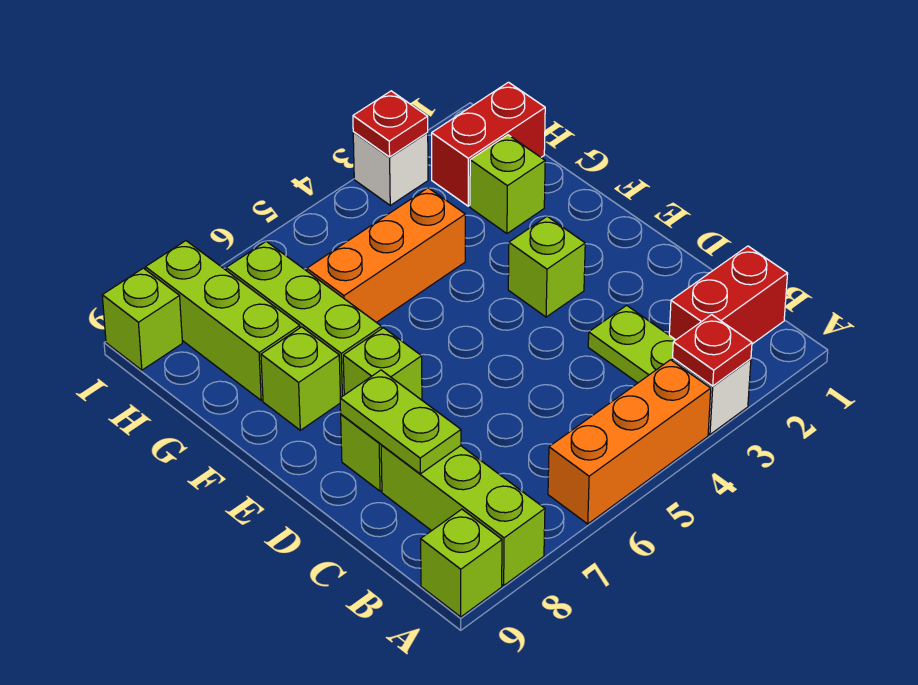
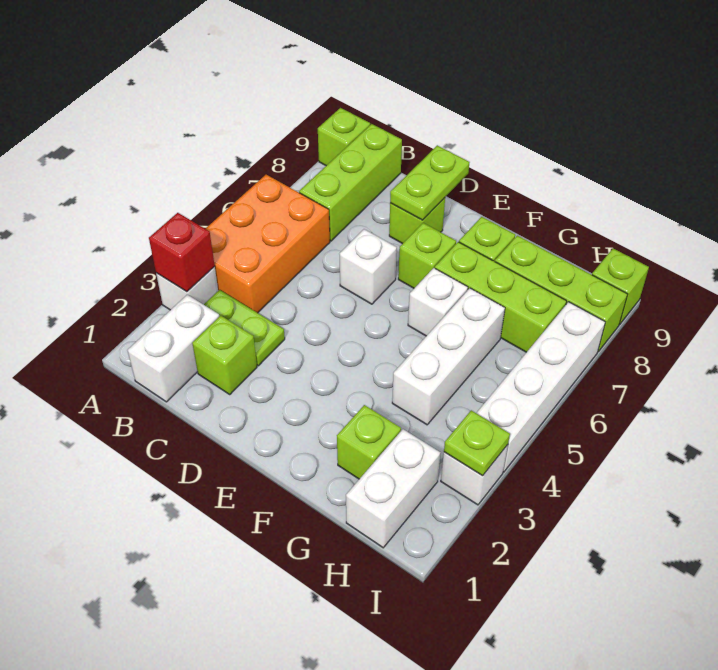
red 1x1 plate [673,315,752,386] -> red 1x1 brick [149,213,215,292]
orange 1x3 brick [548,360,711,524] -> orange 2x3 brick [206,175,330,313]
lime 1x3 brick [381,445,545,585] -> lime 1x3 brick turned to [299,124,402,241]
red 1x2 brick [669,246,788,344] -> white 1x2 brick [127,295,219,402]
lime 1x2 plate [340,370,461,474] -> lime 1x2 plate turned to [390,145,470,220]
none -> white 1x1 brick [339,229,397,304]
lime 1x1 brick [508,216,585,317] -> lime 1x1 brick moved to [192,316,257,394]
none -> white 1x1 brick [408,268,468,336]
orange 1x3 brick [307,188,465,322] -> white 1x3 brick [392,288,505,425]
red 1x2 brick [432,82,545,206] -> white 1x2 brick [346,429,440,548]
red 1x1 plate [353,91,428,157] -> lime 1x1 plate [444,410,510,476]
none -> white 1x4 brick [477,302,605,472]

